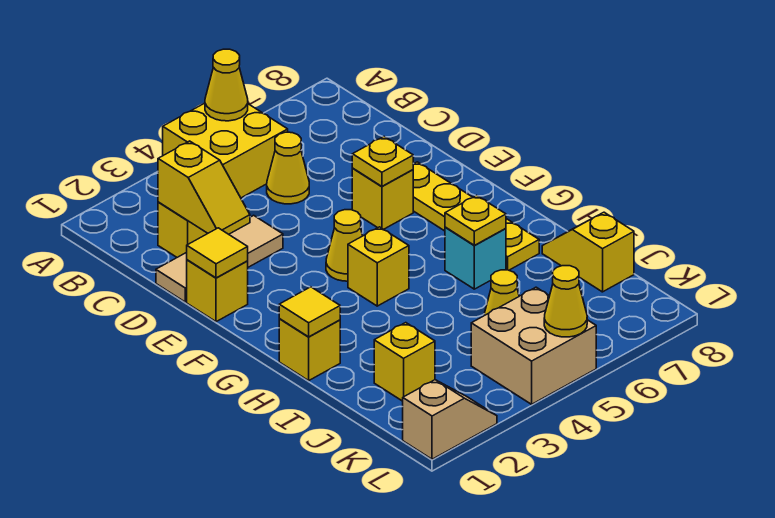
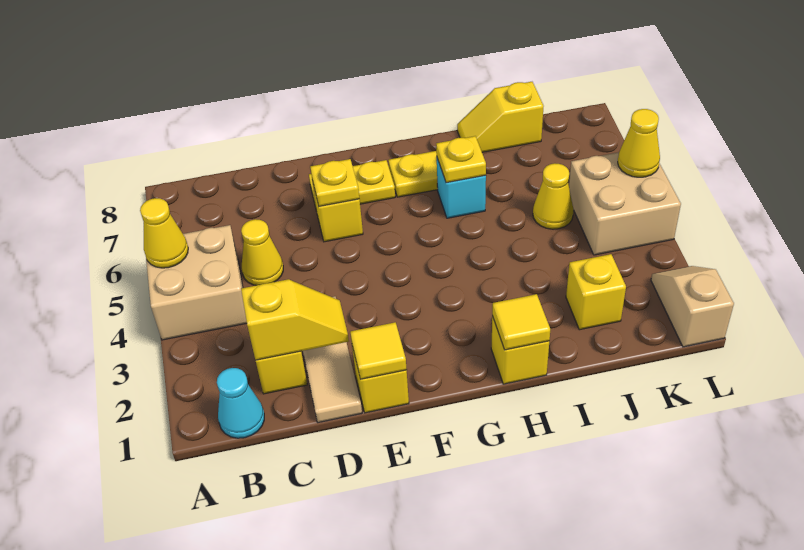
yellow 2x2 brick [163,103,288,198] -> tan 2x2 brick [146,225,247,340]
none -> cyan 1x1 cone [217,368,264,438]
yellow 1x1 cone [326,210,363,281] -> none
yellow 1x1 brick [348,227,409,306] -> none

